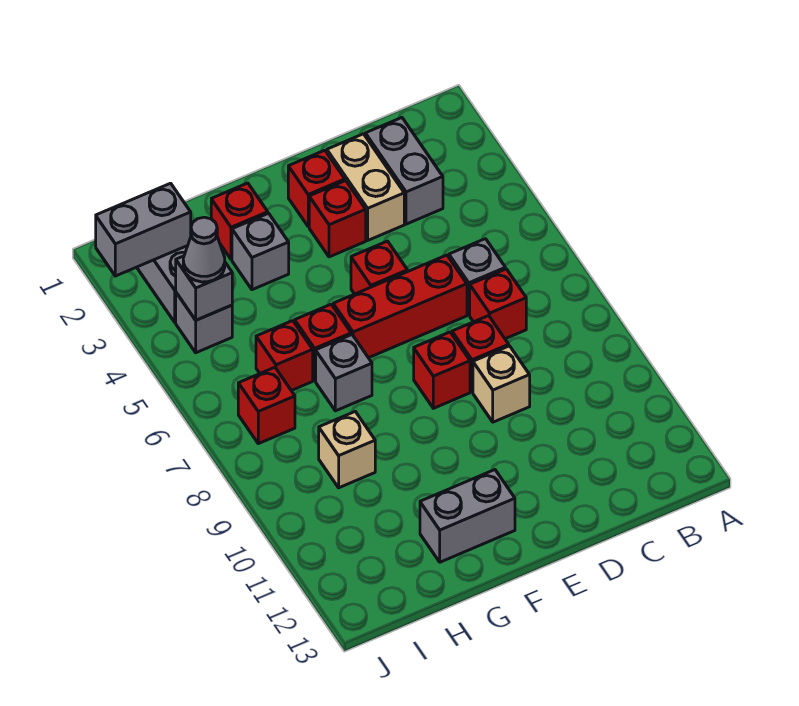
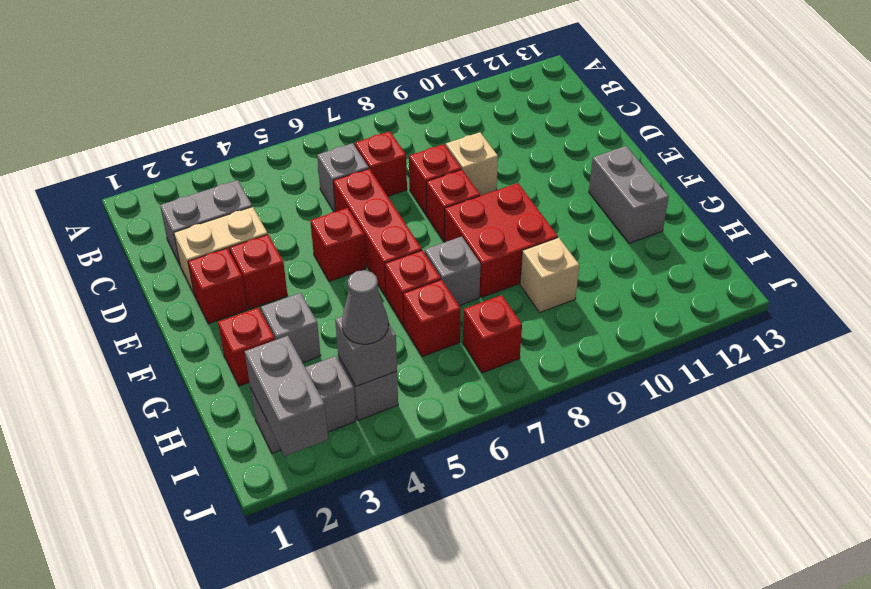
none -> red 2x2 brick [445,183,558,297]

